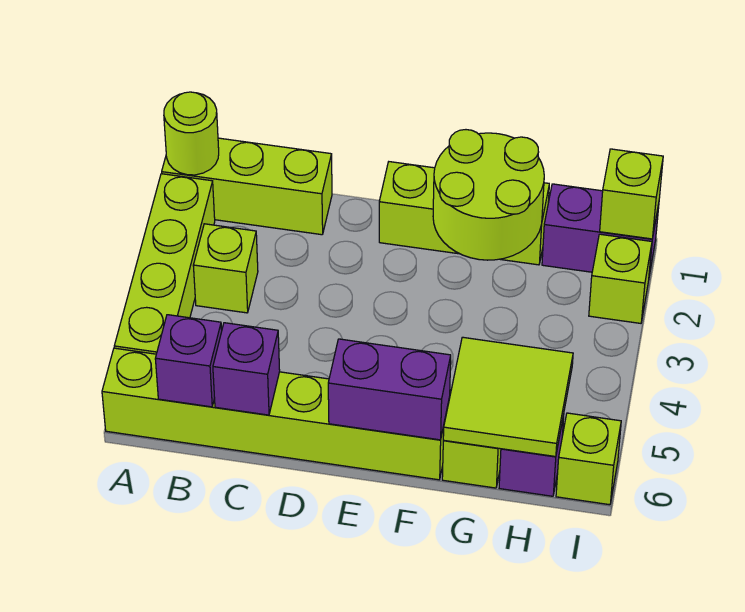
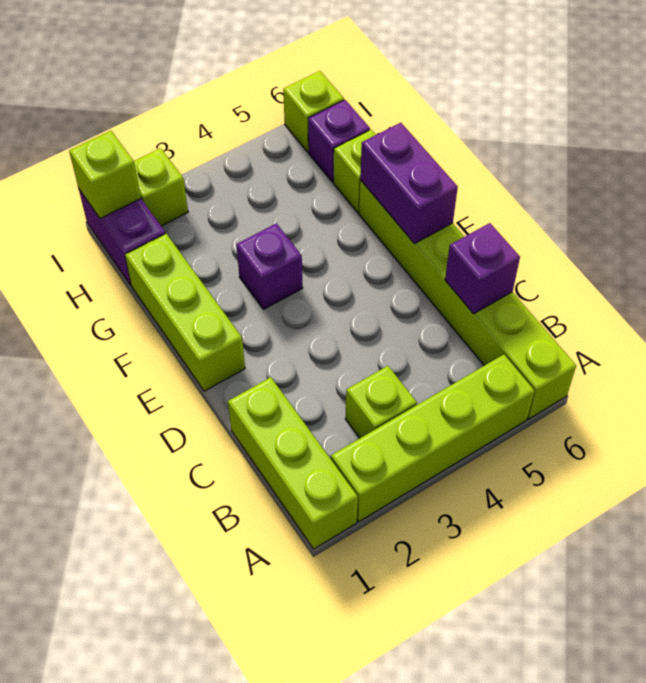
lime 1x1 round brick [164,92,219,175] -> none
purple 1x1 brick [155,315,222,407] -> purple 1x1 brick moved to [236,223,303,309]
lime 2x2 round brick [433,130,544,260] -> none
lime 2x2 tile [443,337,573,457] -> none

